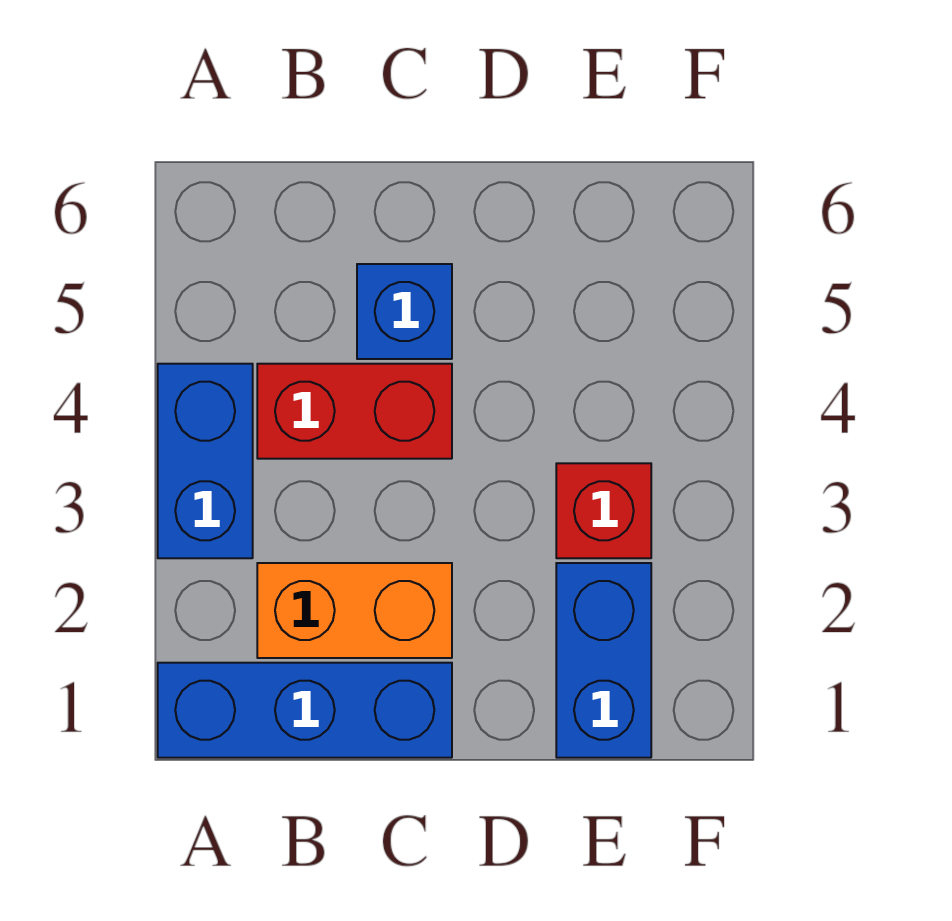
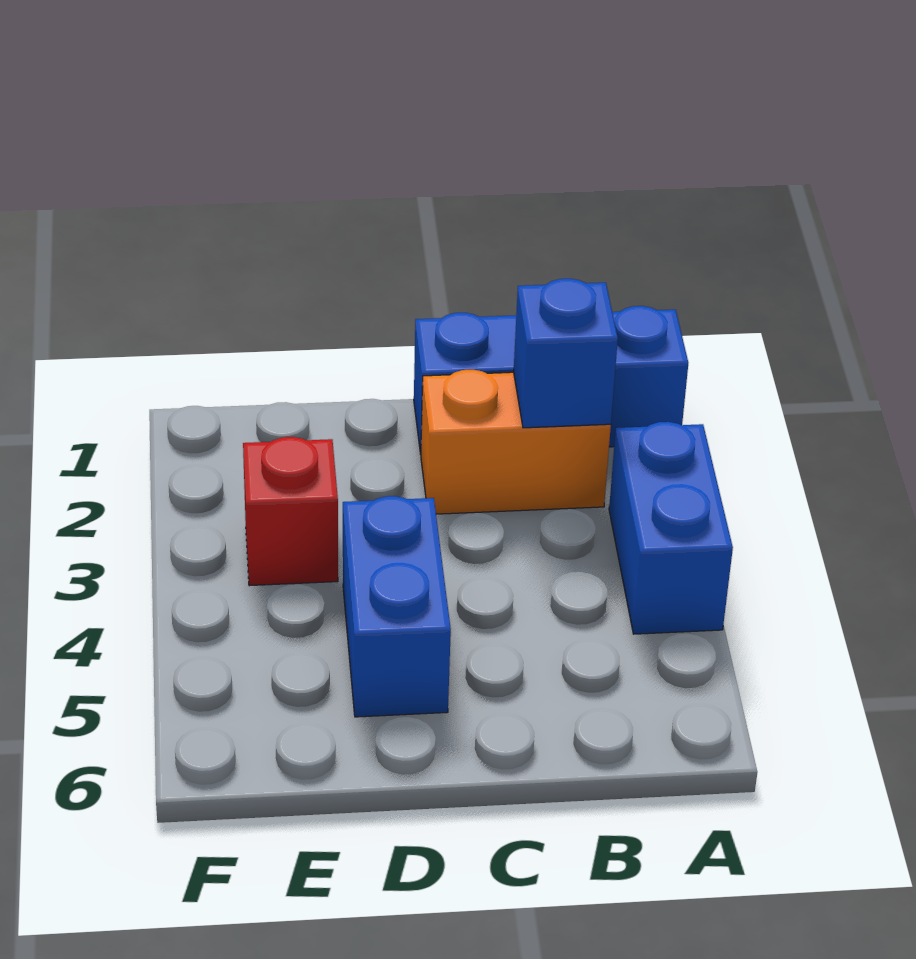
red 1x2 brick [257,364,452,459] -> none
blue 1x1 brick [357,264,452,359] -> blue 1x1 brick moved to [514,279,618,428]
blue 1x2 brick [556,563,651,758] -> blue 1x2 brick moved to [343,496,451,717]

